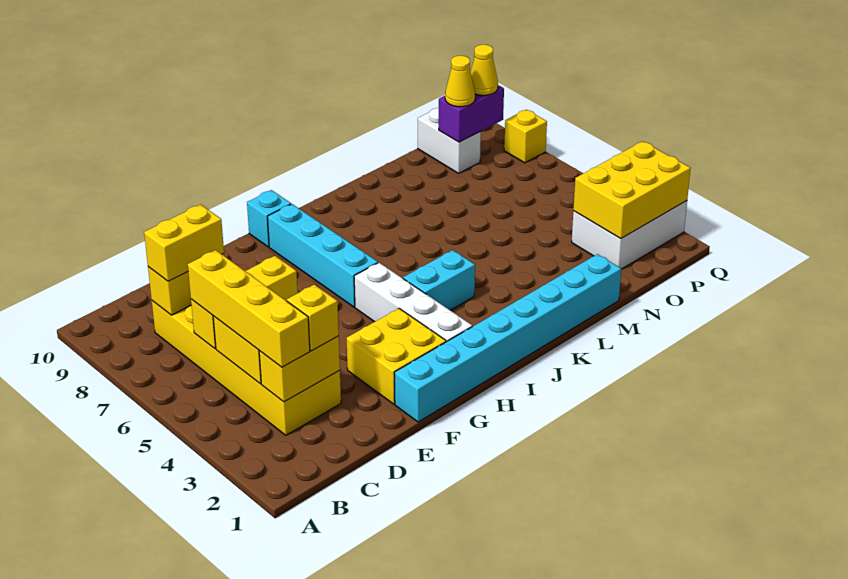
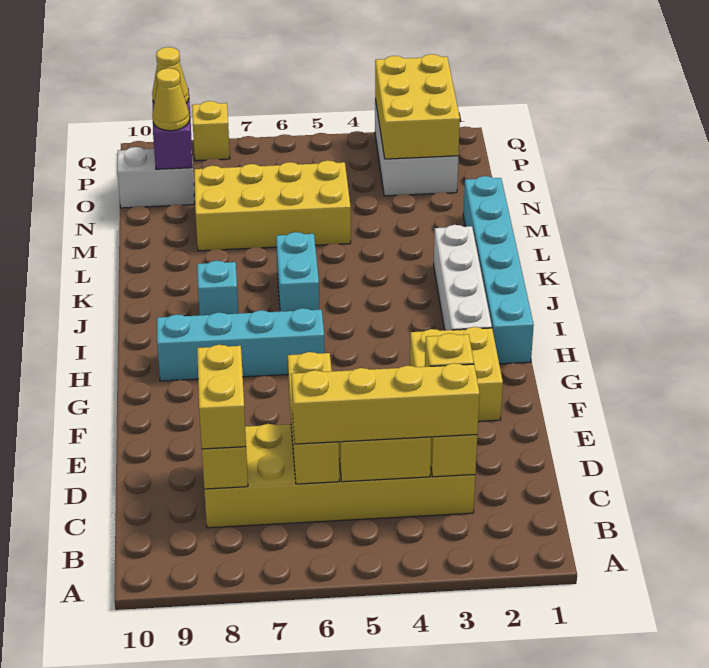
cyan 1x8 brick [394,254,621,422] -> cyan 1x6 brick [463,176,534,364]
white 1x4 brick [354,263,472,342] -> white 1x4 brick turned to [434,225,492,330]
cyan 1x1 brick [247,190,291,247] -> cyan 1x1 brick moved to [197,261,238,315]
cyan 1x2 brick [403,250,475,310] -> cyan 1x2 brick moved to [276,232,319,311]
none -> yellow 2x4 brick [194,160,351,251]

